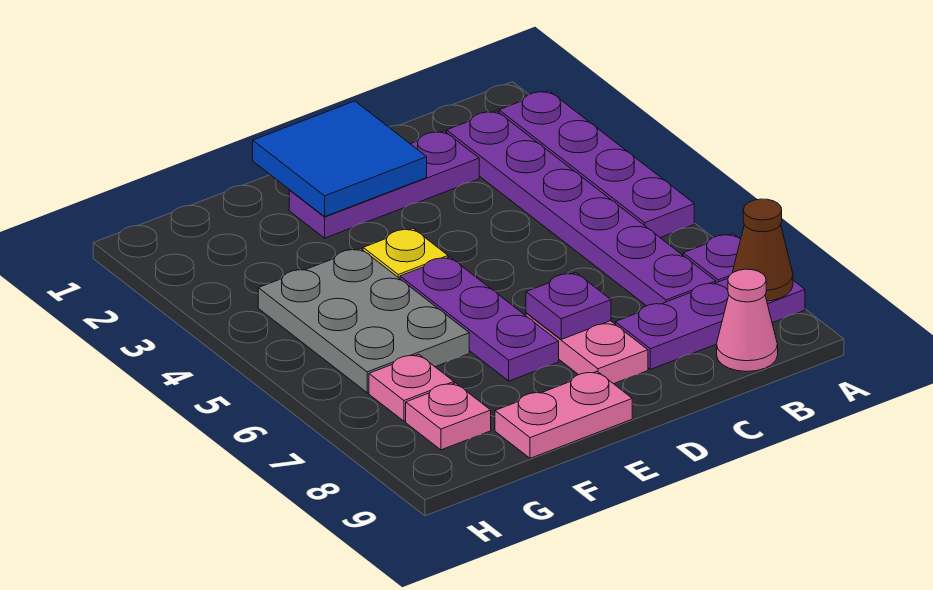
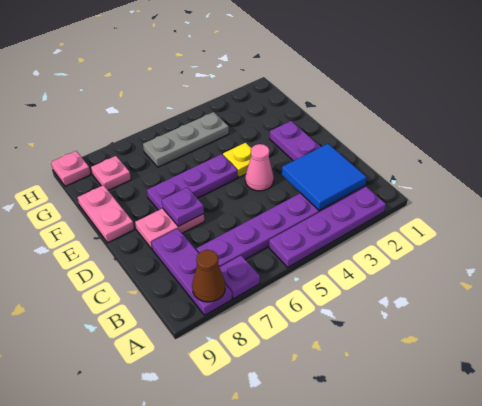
pink 1x1 cone [717,269,778,372] -> pink 1x1 cone moved to [245,144,274,191]
blue 2x2 tile [253,101,427,217] -> blue 2x2 tile moved to [282,144,367,211]
grey 2x3 plate [258,249,469,393] -> grey 1x3 plate [143,112,229,167]
pink 1x1 plate [369,354,454,421] -> pink 1x1 plate moved to [51,151,91,186]

